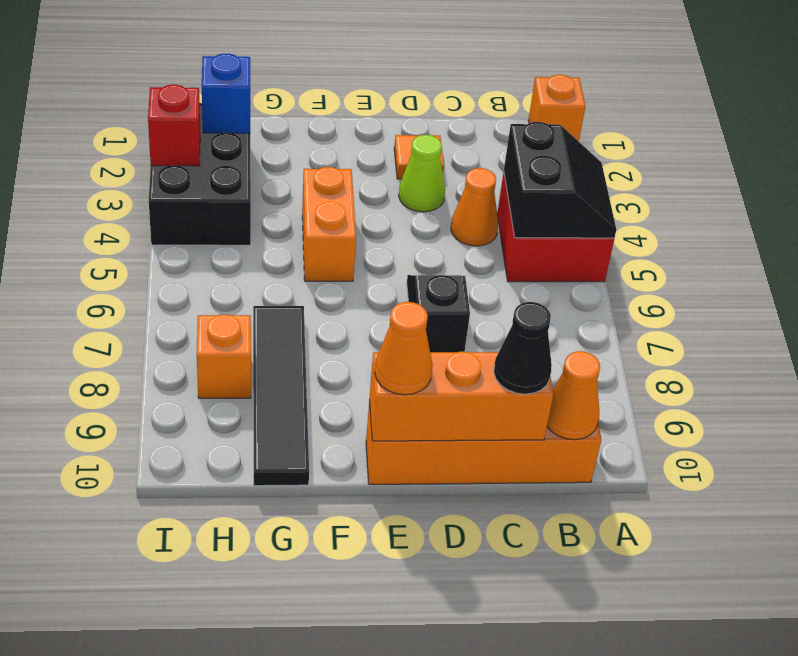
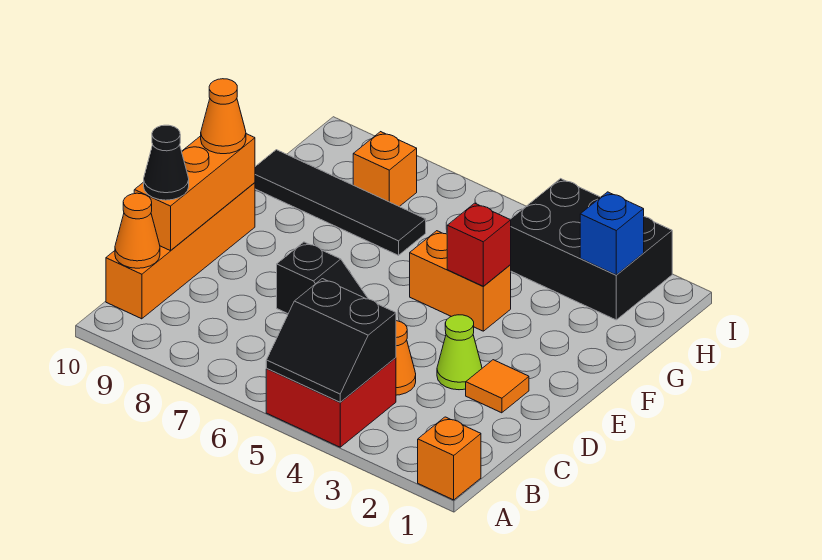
red 1x1 brick [148,85,200,166] -> red 1x1 brick moved to [447,203,511,286]

